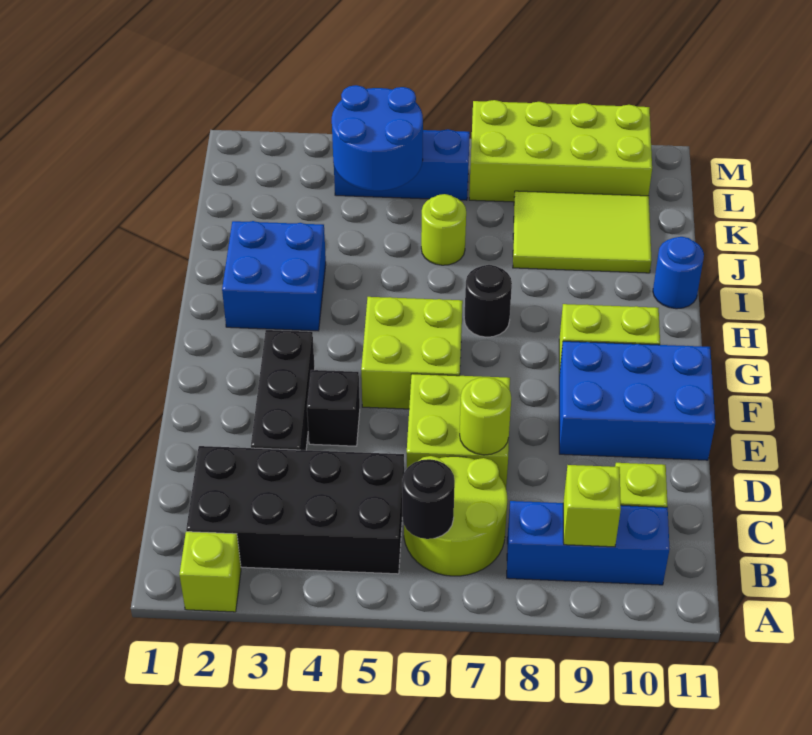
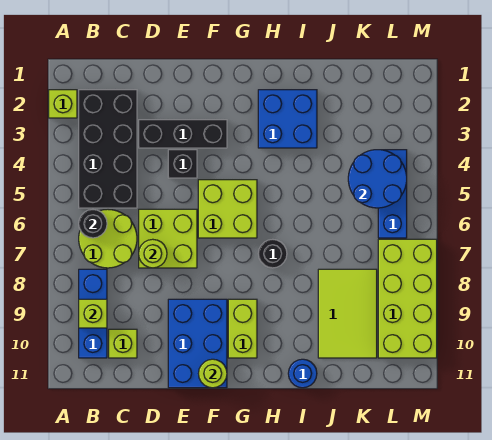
lime 1x1 round brick [421,194,466,265] -> lime 1x1 round brick moved to [199,359,227,388]

